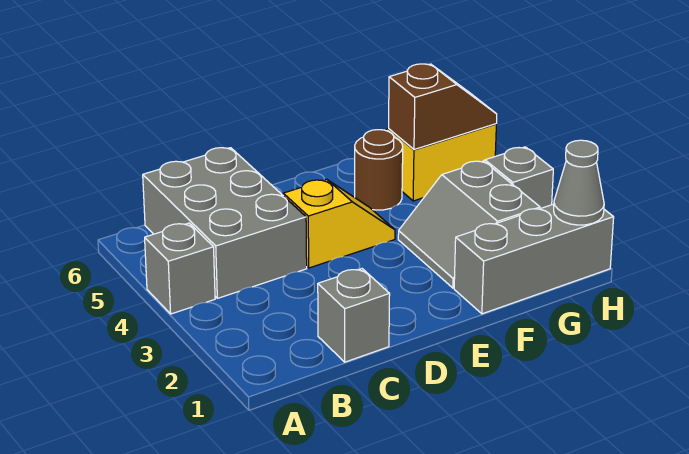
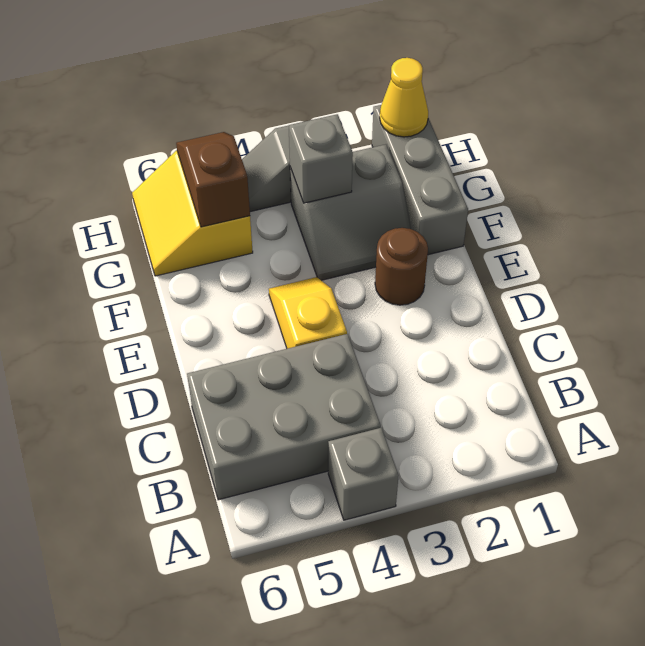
grey 1x1 brick [318,269,390,362] -> grey 1x1 brick moved to [289,114,353,203]
brown 1x1 round brick [355,130,403,210] -> brown 1x1 round brick moved to [375,228,428,305]
grey 1x1 cone [554,140,604,225] -> yellow 1x1 cone [380,58,428,137]

